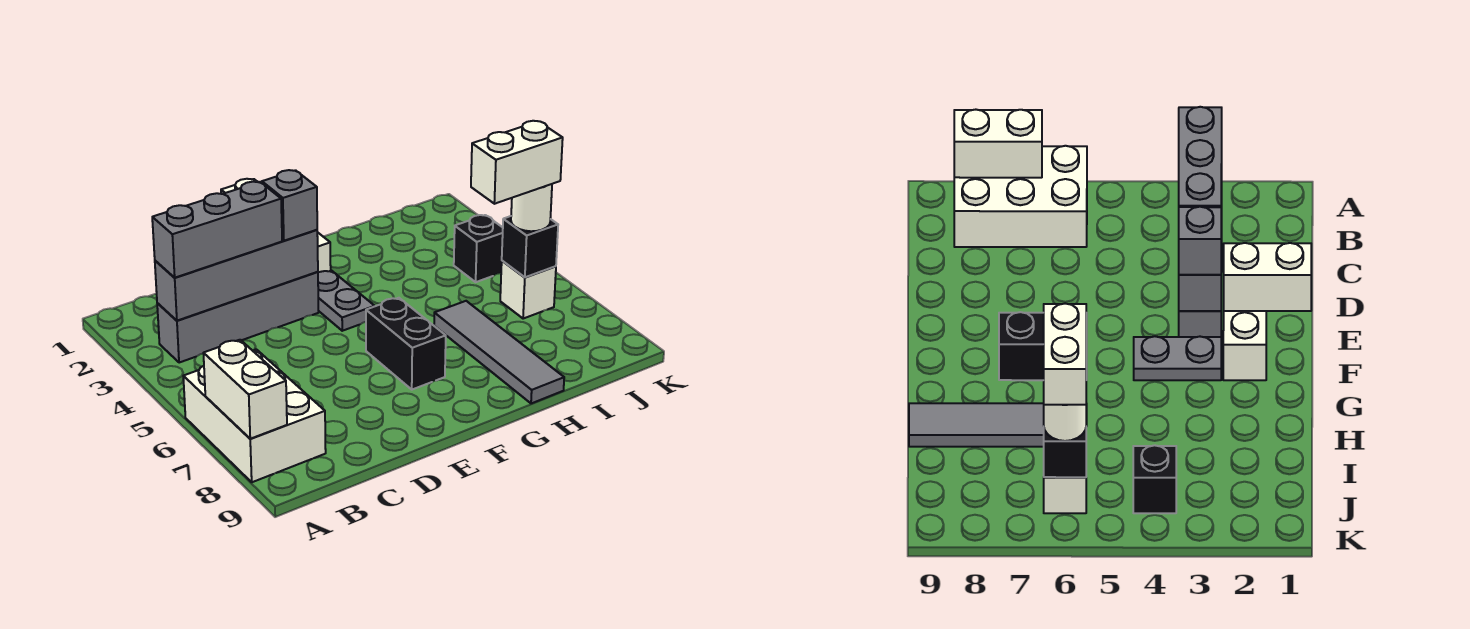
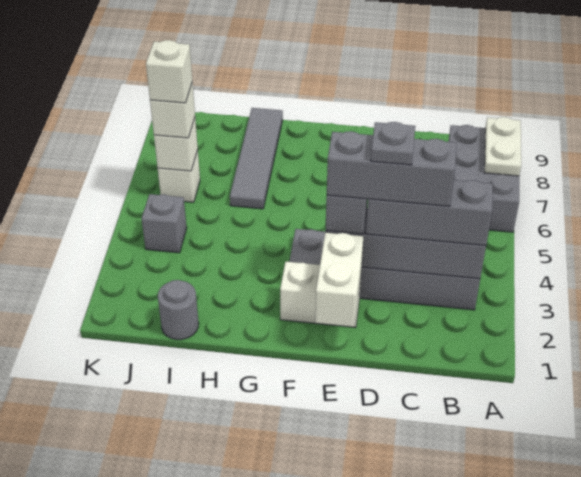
white 2x3 brick [183,349,326,482] -> grey 2x3 brick [448,125,519,232]
white 1x2 brick [203,340,287,439] -> white 1x2 plate [484,117,521,176]
none -> grey 1x3 brick [327,131,456,206]
none -> grey 1x1 plate [371,122,415,165]
black 1x2 brick [366,298,446,390] -> none
none -> grey 1x1 round brick [158,280,199,340]
white 1x2 brick [471,121,563,204] -> white 1x1 brick [146,40,192,103]
black 1x1 brick [454,215,503,282] -> grey 1x1 brick [141,194,187,253]
black 1x1 brick [502,216,558,277] -> white 1x1 brick [154,118,198,171]
white 1x1 round brick [511,184,552,231] -> white 1x1 brick [150,82,195,138]

